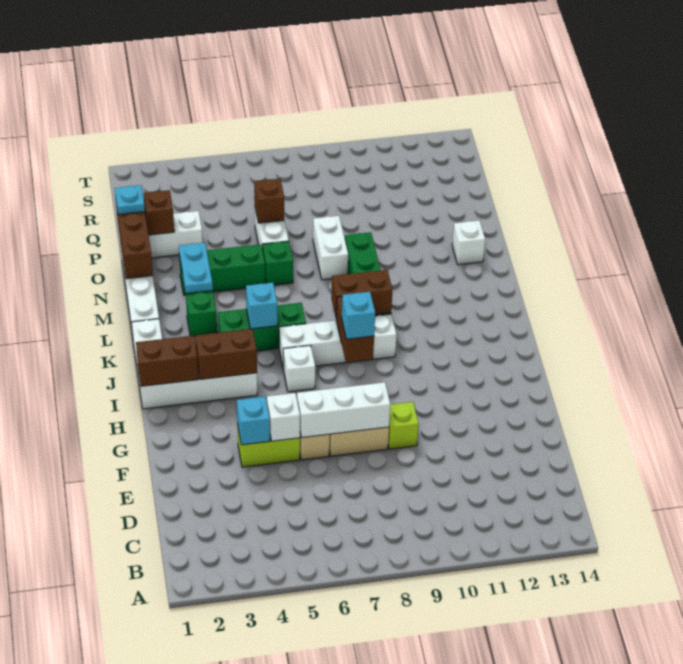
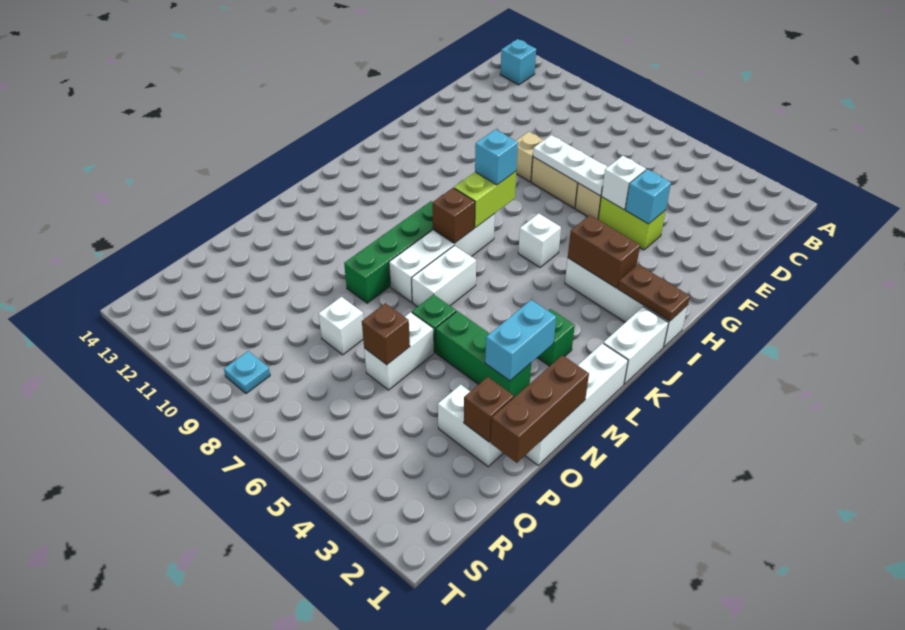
white 1x3 brick [297,382,390,438] -> white 1x3 plate [533,135,607,196]
lime 1x1 brick [388,402,419,449] -> tan 1x1 brick [516,132,544,182]
brown 1x2 brick [136,336,198,386] -> brown 1x2 plate [618,264,690,321]
brown 1x2 brick [336,297,374,362] -> lime 1x2 brick [454,172,516,228]
white 1x4 brick [279,314,397,370] -> white 1x4 brick turned to [389,214,495,302]
green 1x3 brick [218,303,306,351] -> none
cyan 1x1 brick [246,283,278,329] -> cyan 1x1 brick moved to [500,39,536,85]
brown 1x2 brick [331,270,392,317] -> brown 1x1 brick [432,188,475,243]
cyan 1x2 plate [179,243,213,293] -> cyan 1x2 brick [485,300,556,381]
white 1x2 brick [313,216,348,280] -> white 1x2 brick moved to [412,246,476,307]
white 1x1 brick [452,220,485,265] -> white 1x1 brick moved to [319,297,364,355]
cyan 1x1 plate [115,185,145,215] -> cyan 1x1 plate moved to [224,351,270,394]

